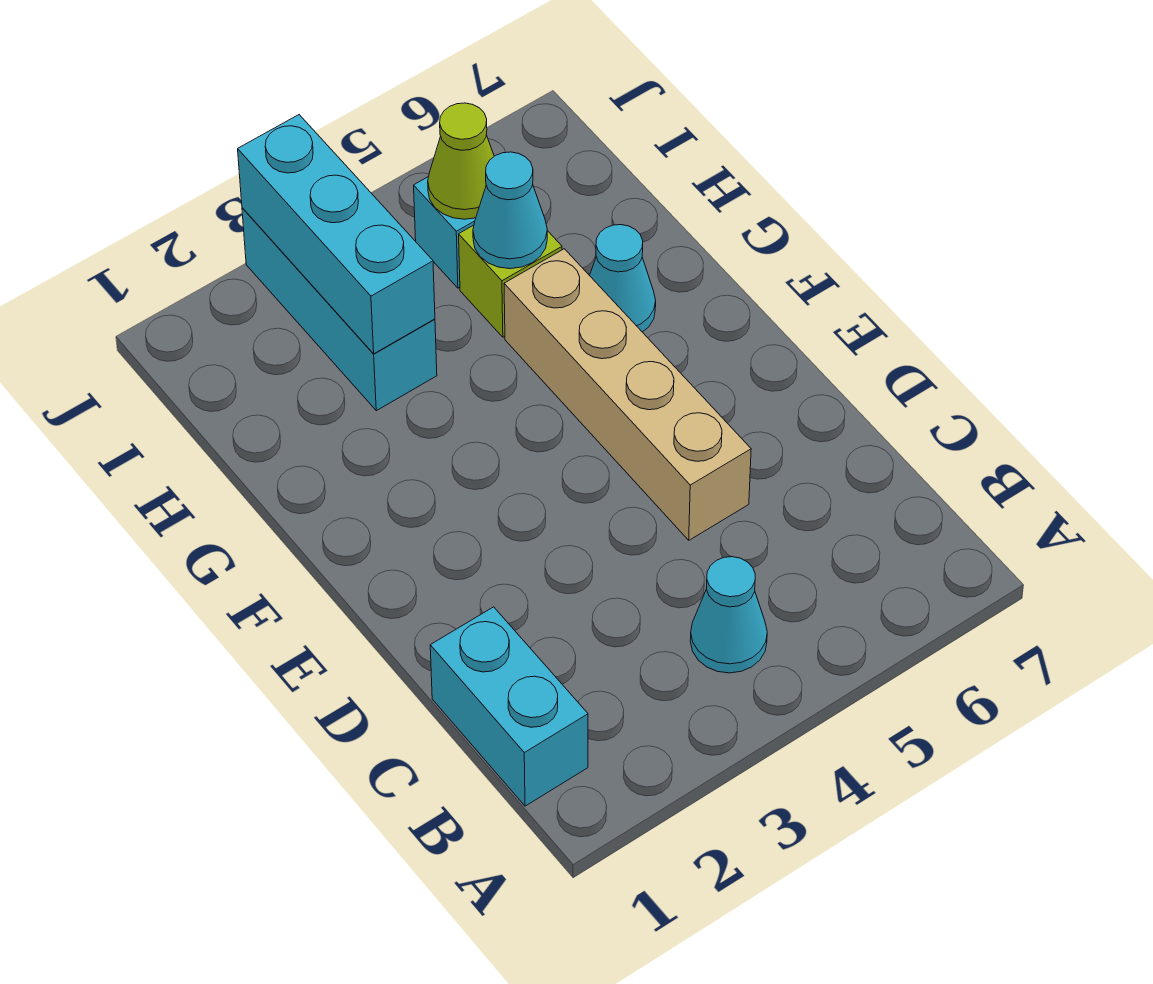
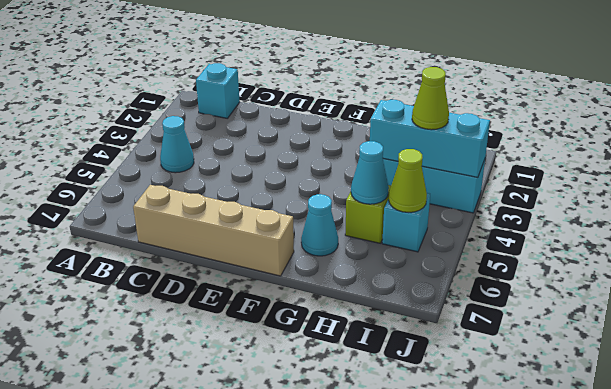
cyan 1x2 brick [430,607,588,806] -> cyan 1x1 brick [196,63,240,118]
tan 1x4 brick [504,249,751,540] -> tan 1x4 brick moved to [133,185,294,276]
none -> lime 1x1 cone [412,67,449,130]

